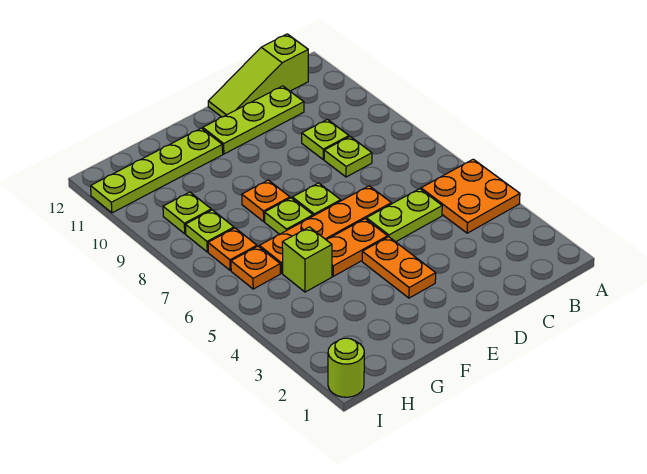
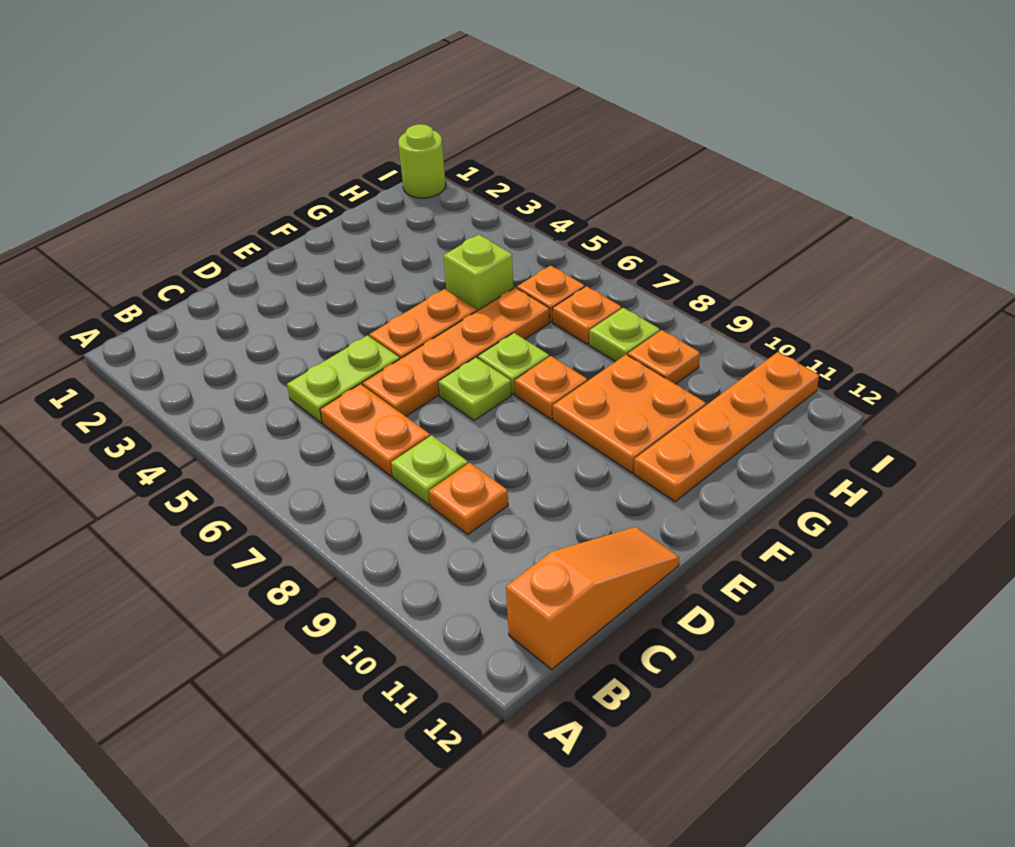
orange 2x2 plate [421,159,520,233] -> orange 2x2 plate moved to [553,355,706,473]
lime 1x3 slope [208,34,308,117] -> orange 1x3 slope [506,527,679,669]
lime 1x1 plate [302,119,349,160] -> orange 1x1 plate [429,463,508,534]
lime 1x3 plate [203,86,304,154] -> none
orange 1x2 plate [362,237,436,298] -> orange 1x2 plate moved to [320,384,430,476]
lime 1x4 plate [91,128,223,213] -> orange 1x4 plate [634,352,819,502]
lime 1x1 plate [163,192,211,234] -> orange 1x1 plate [628,330,700,384]

